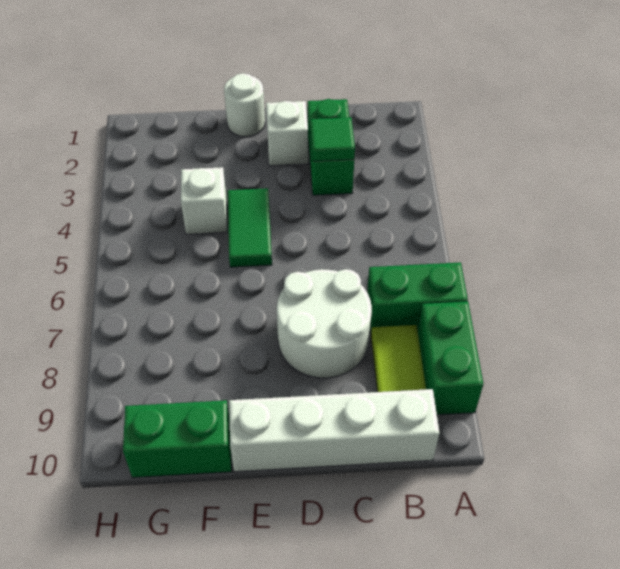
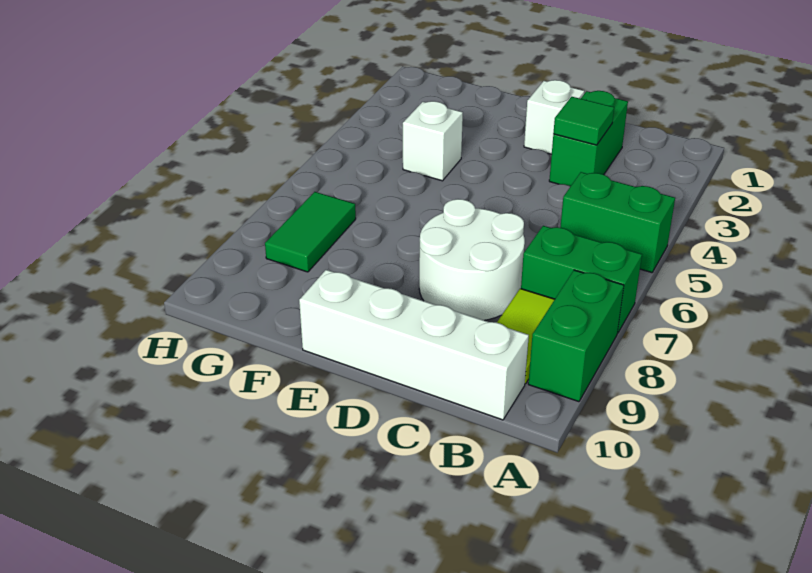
white 1x1 round brick [224,73,265,137] -> none
green 1x2 tile [228,188,272,267] -> green 1x2 tile moved to [265,192,356,272]
green 1x2 brick [123,400,232,478] -> green 1x2 brick moved to [560,172,675,273]

